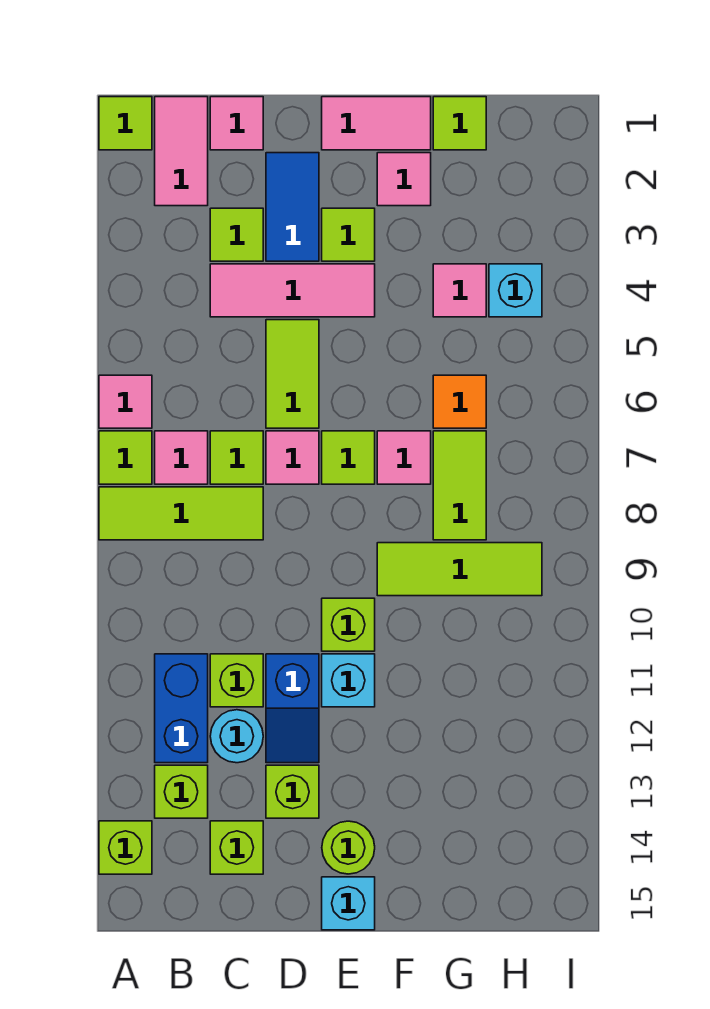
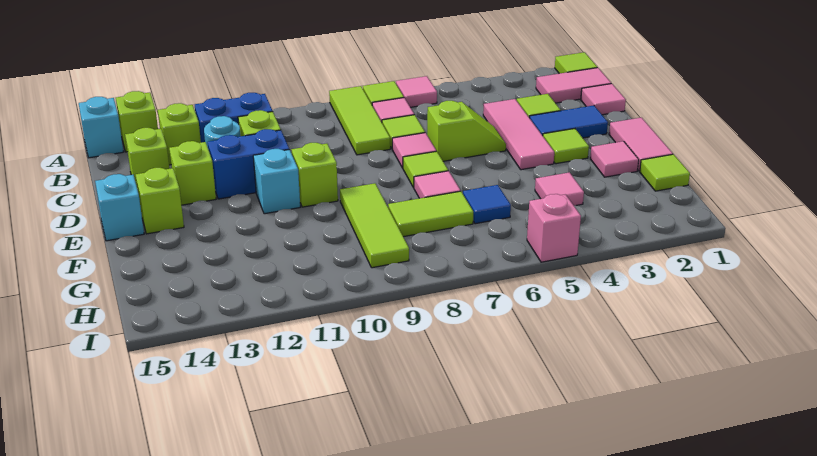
lime 1x2 tile [266,320,319,428] -> lime 1x2 slope [427,101,506,161]
blue 1x2 slope [266,654,319,763] -> blue 1x2 brick [208,129,289,199]
lime 1x1 round brick [322,821,375,874] -> lime 1x1 brick [136,168,184,234]
orange 1x1 tile [433,375,486,428] -> blue 1x1 tile [463,185,511,224]
cyan 1x1 brick [489,264,542,317] -> cyan 1x1 brick moved to [79,97,124,158]
none -> pink 1x1 brick [527,194,581,262]

